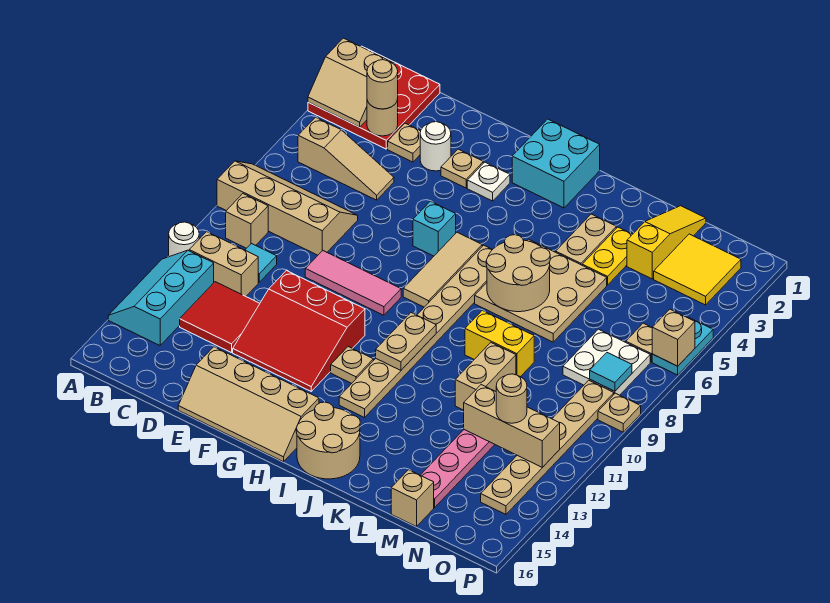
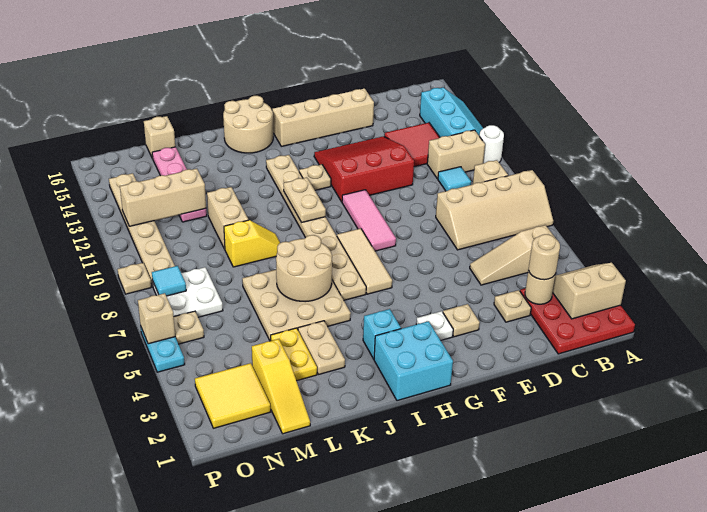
white 1x1 round brick [420,122,451,171] -> none
pink 1x3 tile [305,251,401,315] -> pink 1x3 tile turned to [342,190,396,251]
cyan 1x1 brick [413,201,456,256] -> cyan 1x1 brick moved to [363,309,401,359]
yellow 1x2 brick [465,310,534,377] -> yellow 1x2 slope [224,220,280,267]
tan 1x1 round brick [496,374,527,423] -> none

